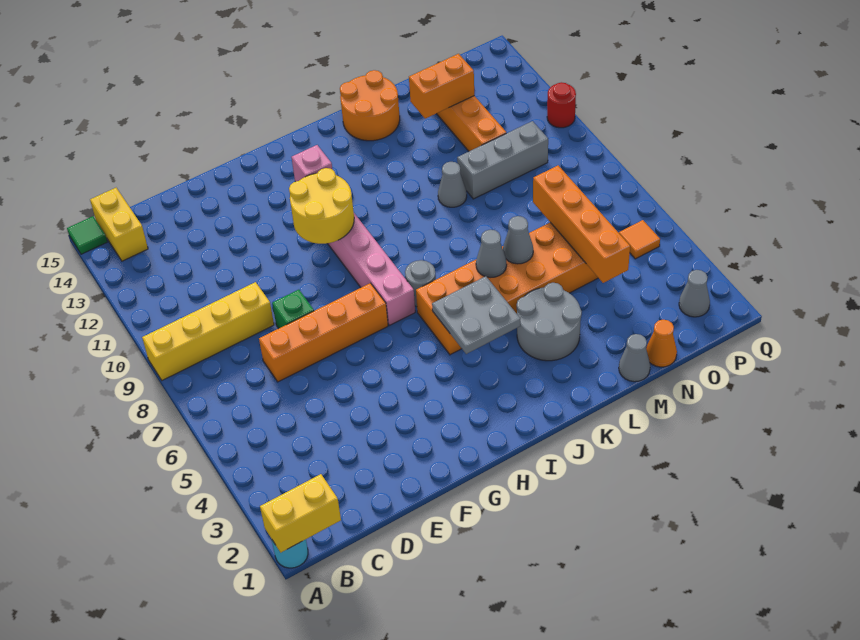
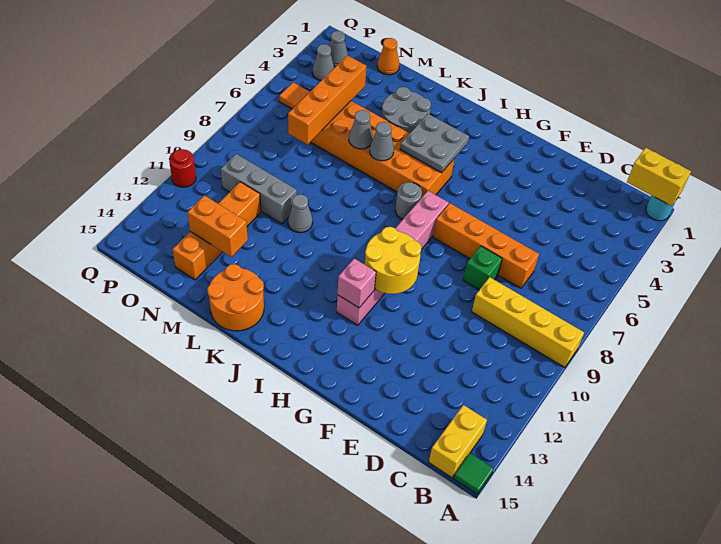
grey 1x1 cone [619,334,650,382] -> grey 1x1 cone moved to [312,44,334,81]

